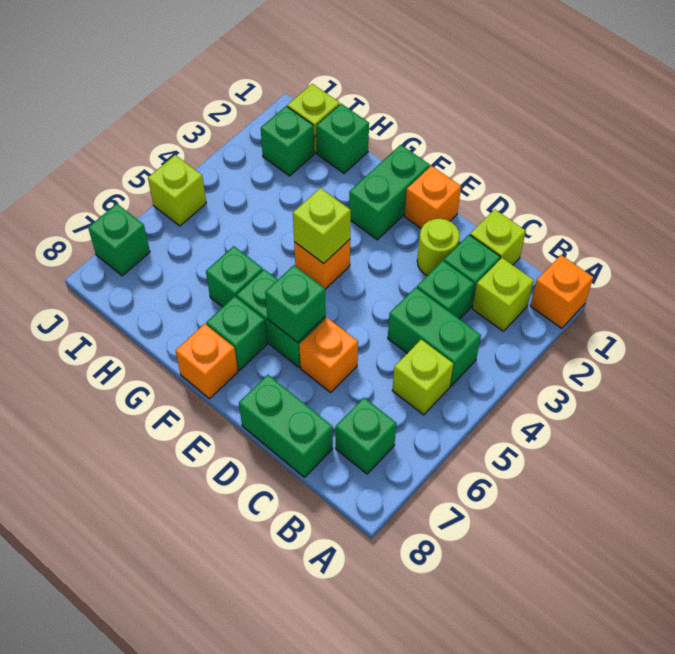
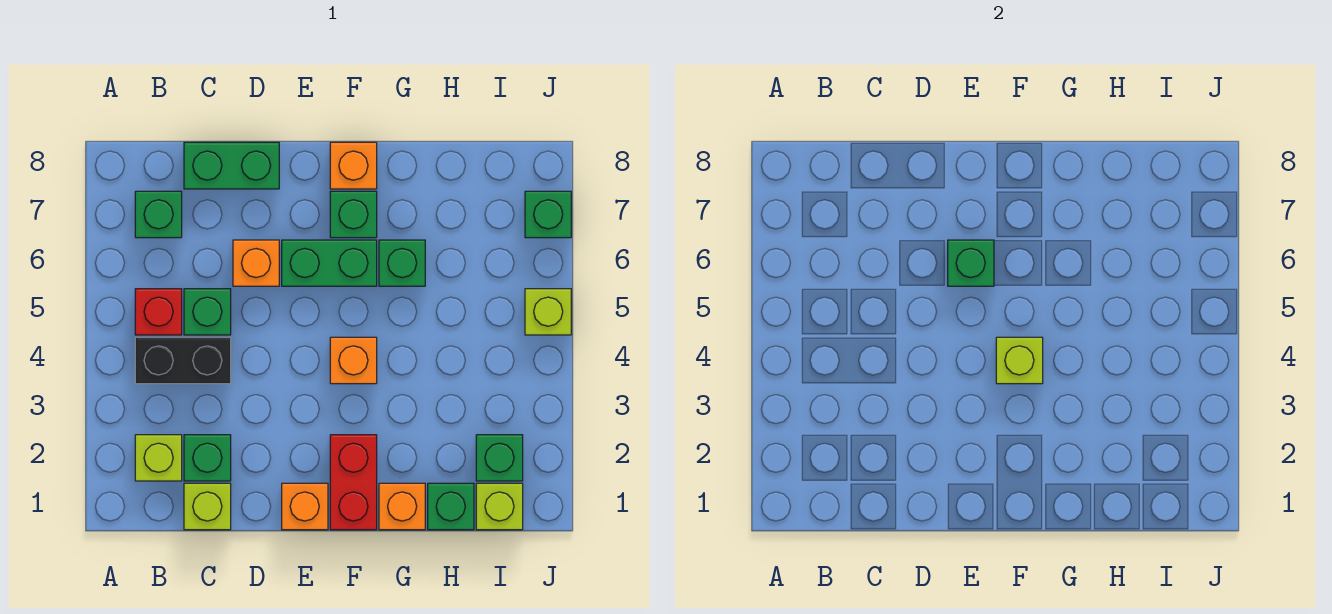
orange 1x1 brick [530,255,593,328] -> orange 1x1 brick moved to [379,483,425,530]
green 1x2 brick [388,287,481,386] -> black 1x2 brick [135,337,231,384]
lime 1x1 brick [392,339,453,415] -> red 1x1 brick [135,289,182,335]
green 1x1 brick [417,261,474,319] -> green 1x1 brick moved to [184,289,231,335]
lime 1x1 round brick [417,219,459,276] -> none
green 1x2 brick [349,145,430,240] -> red 1x2 brick [330,435,377,530]

